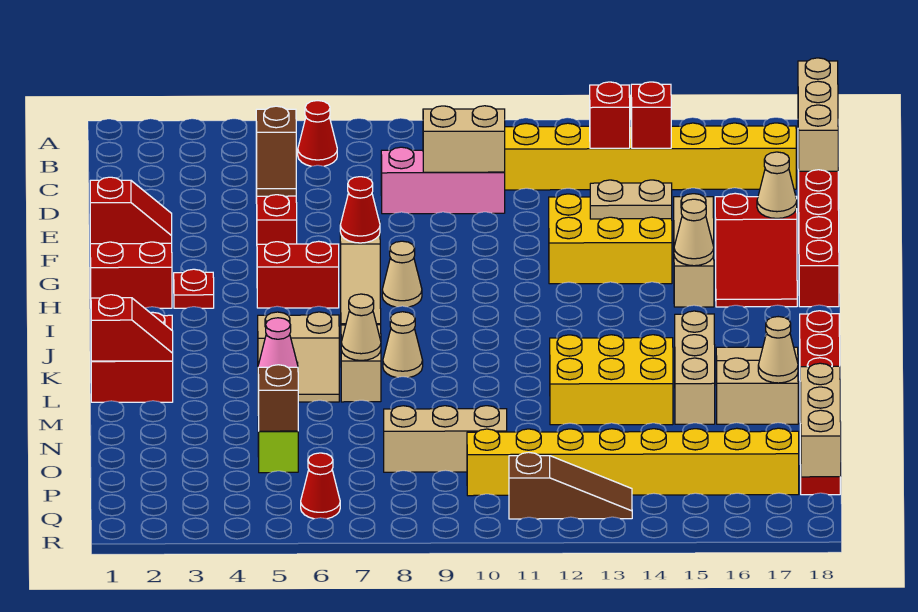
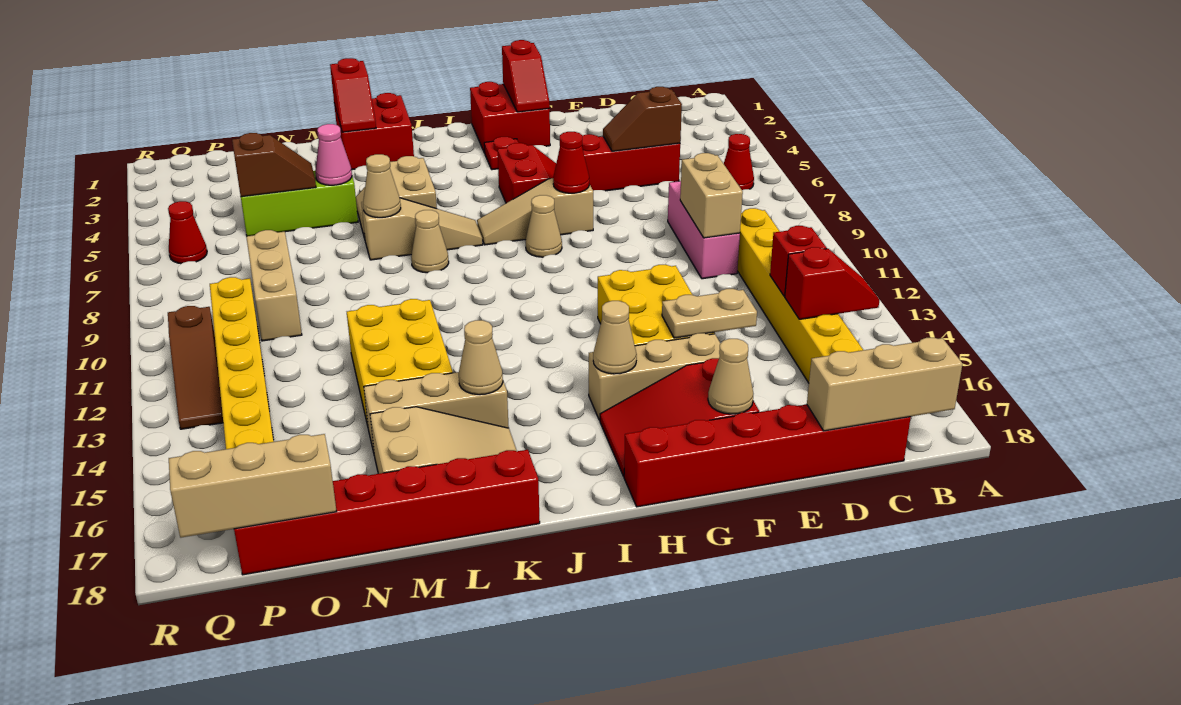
tan 1x2 plate [590,180,672,219] -> tan 1x2 plate turned to [662,289,757,338]
tan 1x1 cone [758,317,798,383] -> tan 1x1 cone moved to [459,320,503,395]

